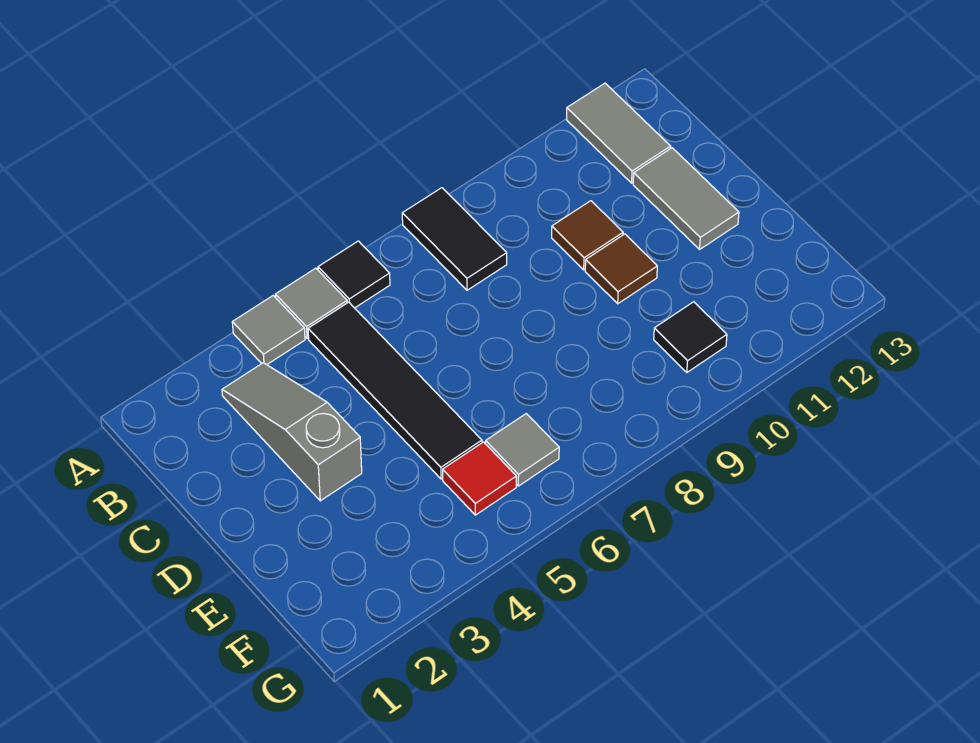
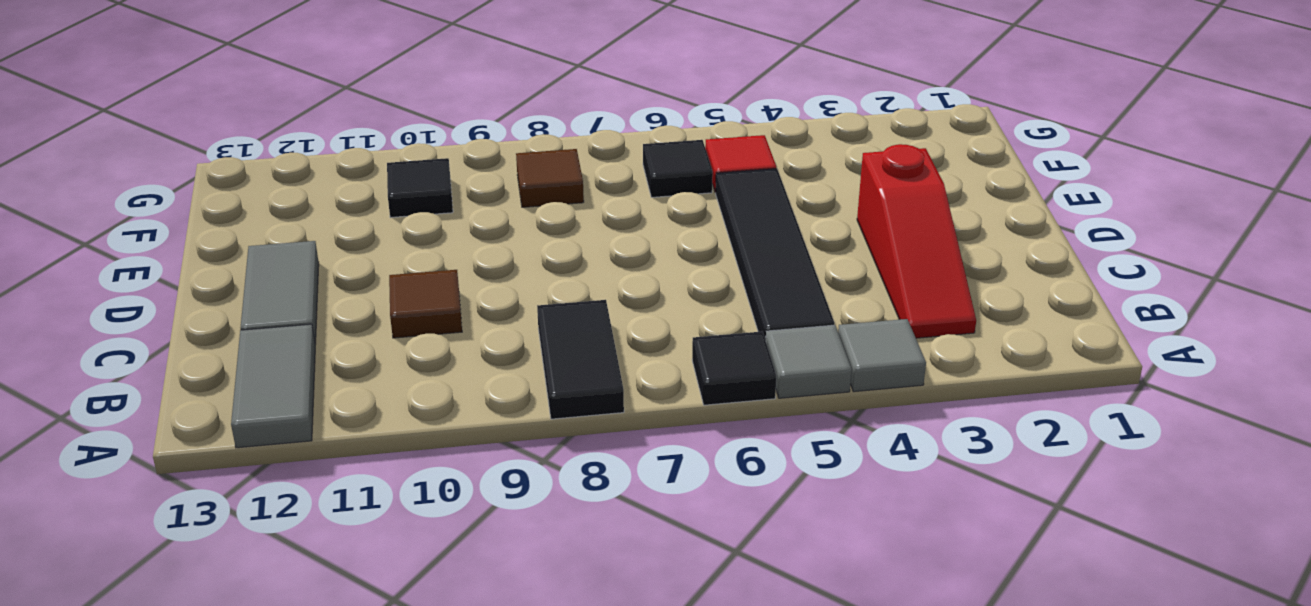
grey 1x3 slope [222,363,362,501] -> red 1x3 slope [857,144,976,338]
brown 1x1 tile [585,234,657,304] -> brown 1x1 tile moved to [516,149,584,207]
grey 1x1 tile [486,414,559,486] -> black 1x1 tile [643,140,713,197]

